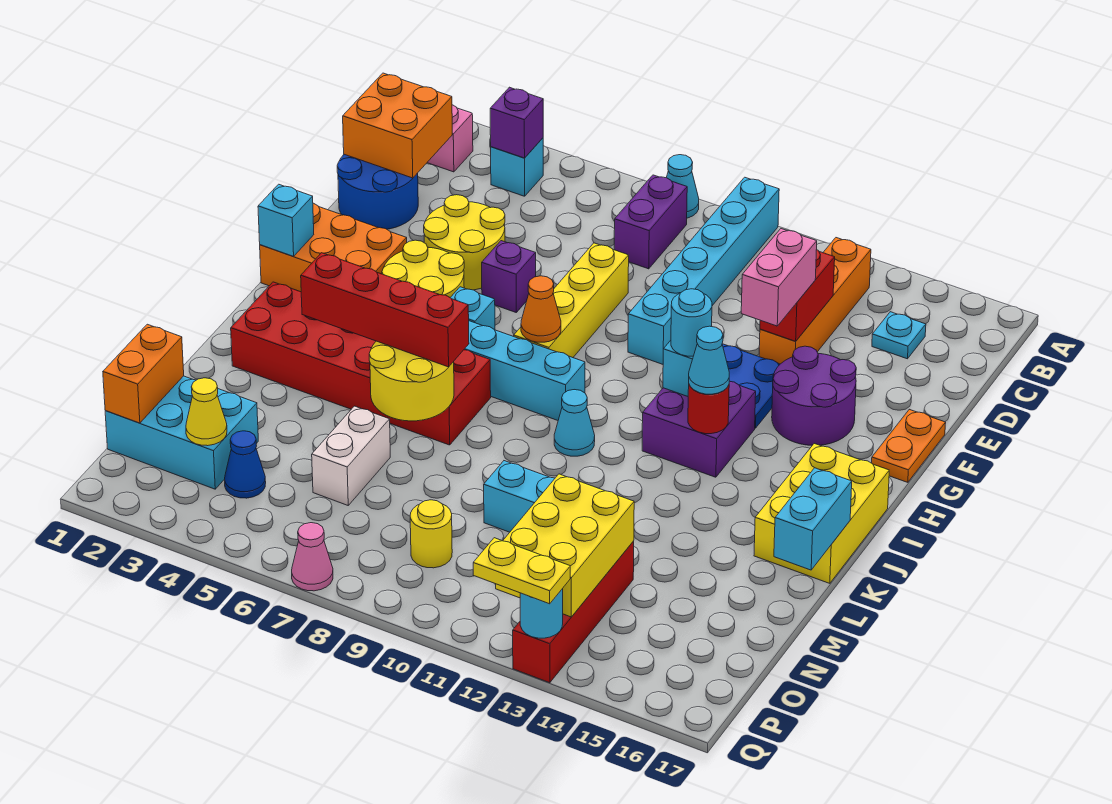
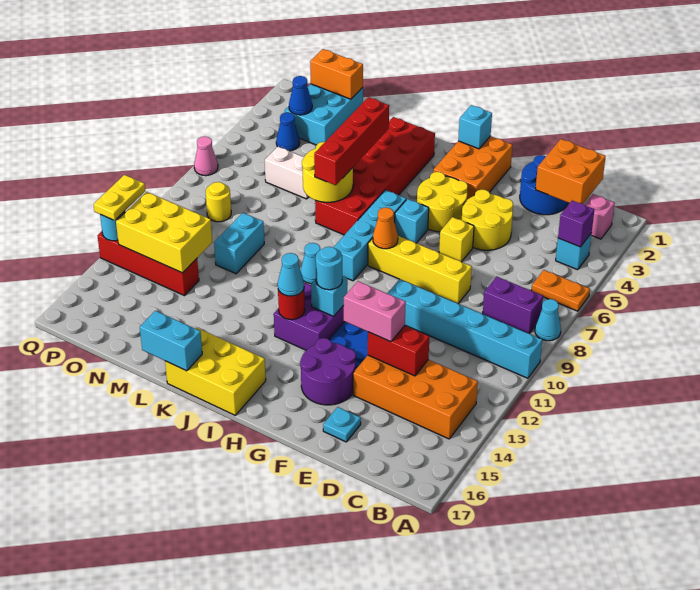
orange 1x4 brick [759,238,871,364] -> orange 2x4 brick [353,355,478,439]
cyan 1x1 plate [872,312,926,359] -> cyan 1x1 plate moved to [323,407,361,442]
purple 1x1 brick [482,241,536,312] -> yellow 1x1 brick [439,217,474,262]
orange 1x2 plate [872,409,946,482] -> orange 1x2 plate moved to [531,270,590,311]
yellow 1x1 cone [186,378,227,446] -> blue 1x1 cone [289,76,312,115]

